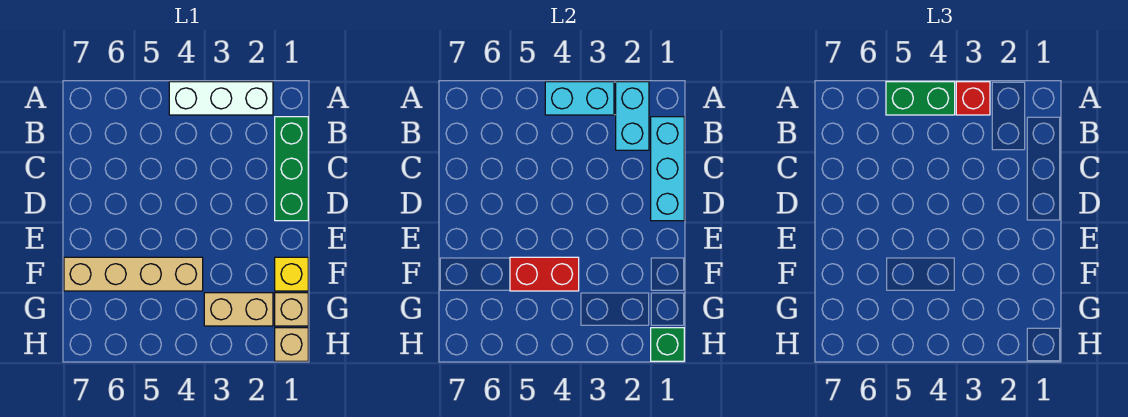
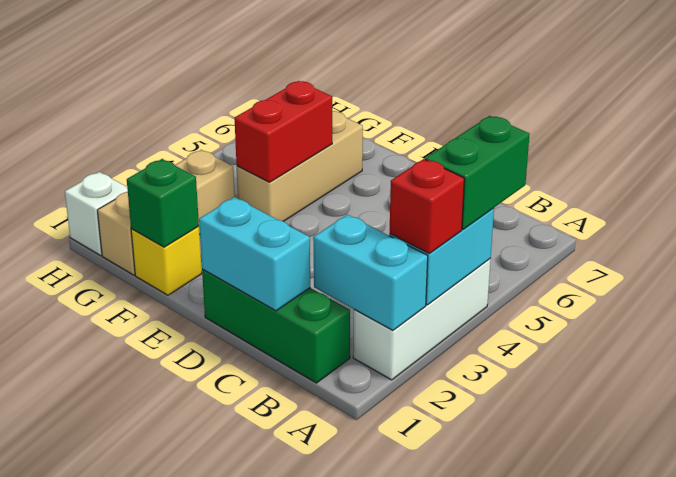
cyan 1x3 brick [651,117,684,221] -> cyan 1x2 brick [199,197,310,311]
tan 1x4 brick [64,257,203,291] -> tan 1x3 brick [237,111,363,221]
tan 1x1 brick [275,328,308,361] -> white 1x1 brick [65,172,128,255]
green 1x1 brick [651,328,684,361] -> green 1x1 brick moved to [127,159,199,247]

